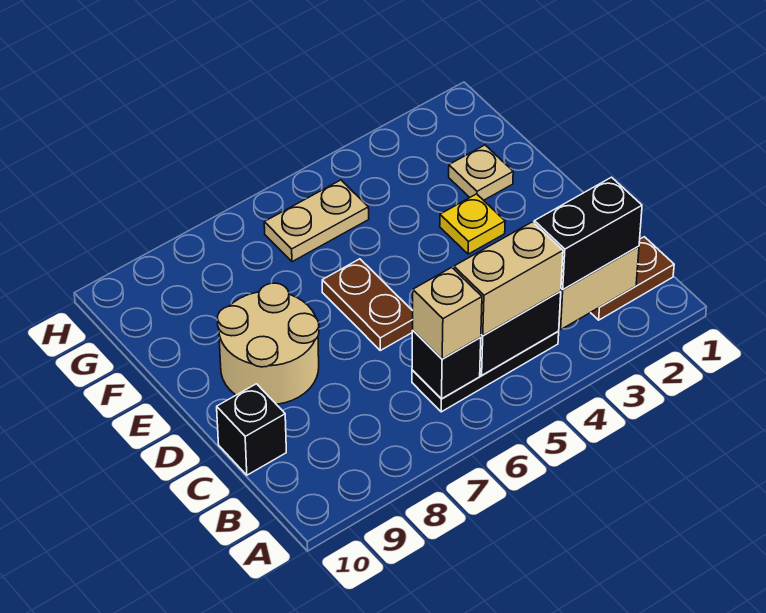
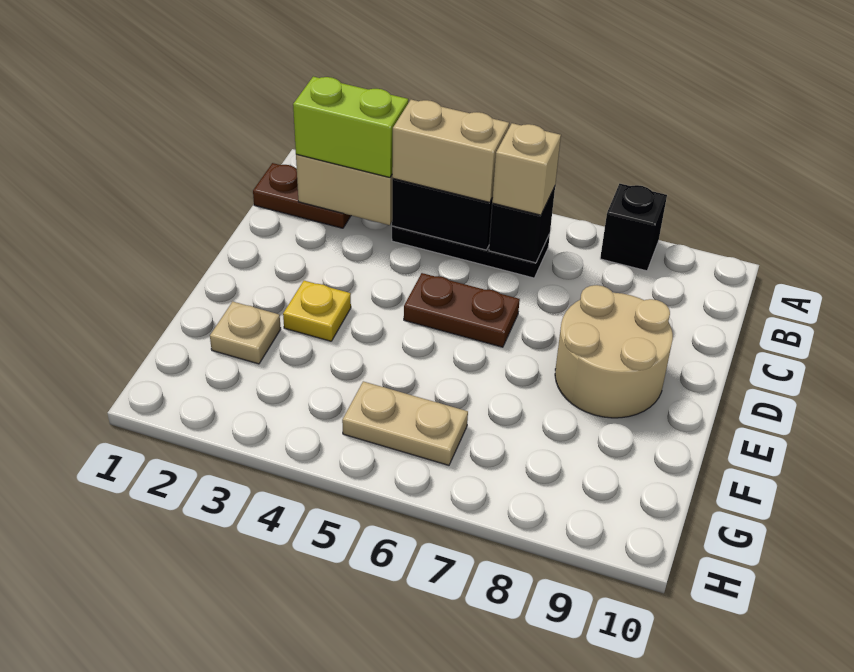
black 1x2 brick [534,177,642,290] -> lime 1x2 brick [293,77,408,178]
black 1x1 brick [217,384,286,475] -> black 1x1 brick moved to [600,184,667,271]
brown 1x2 plate [322,259,413,350] -> brown 1x2 plate turned to [404,273,520,347]

